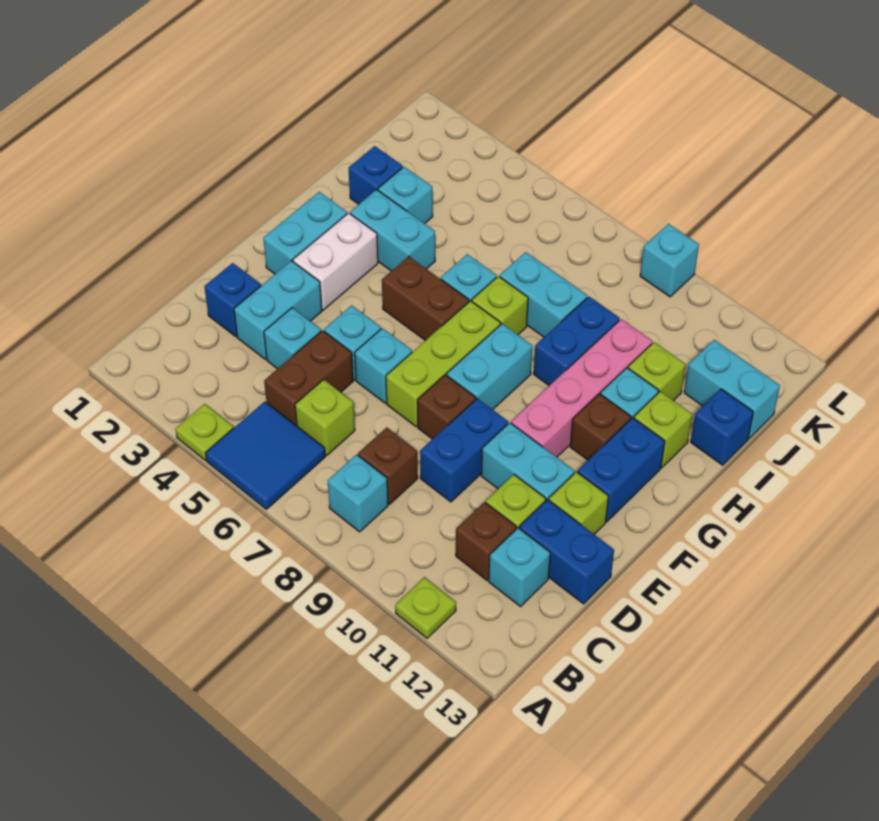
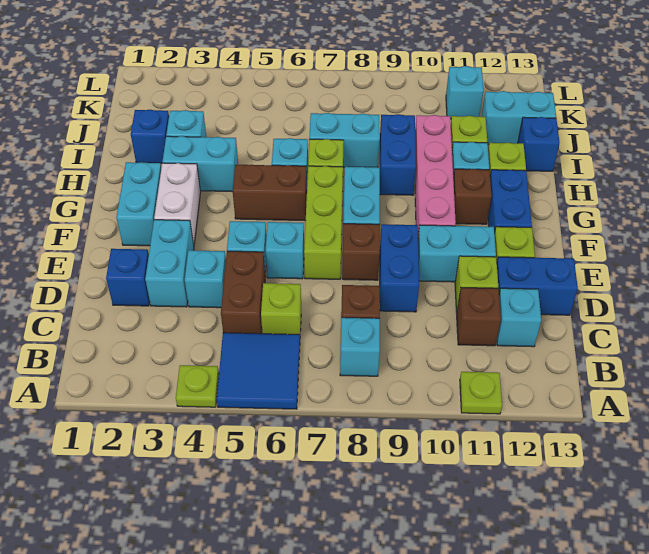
cyan 1x1 brick [640,224,699,297] -> cyan 1x1 brick moved to [446,66,484,119]

